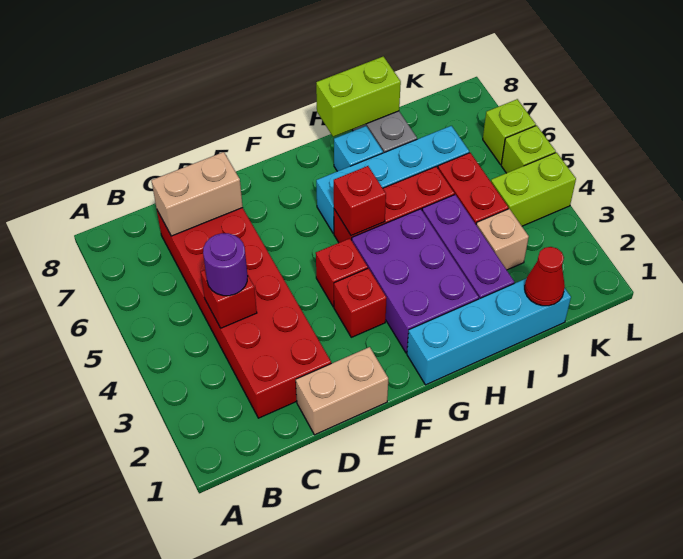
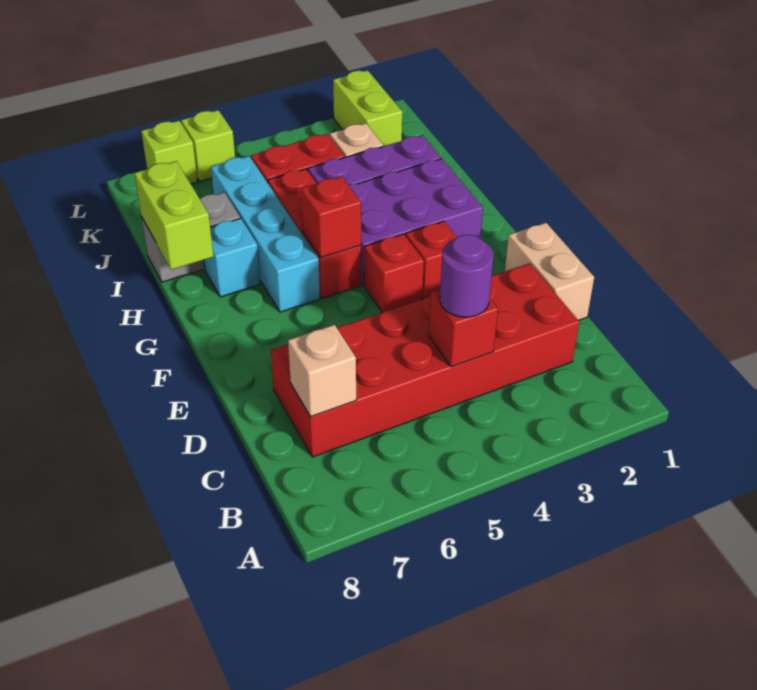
tan 1x2 brick [151,152,243,236] -> tan 1x1 brick [288,325,356,417]
cyan 1x4 brick [407,278,571,385] -> none
red 1x1 cone [525,247,565,306] -> none
lime 1x2 brick [491,152,576,226] -> lime 1x2 brick moved to [333,70,402,146]
lime 1x1 brick [501,125,556,173] -> lime 1x1 brick moved to [141,121,198,184]

